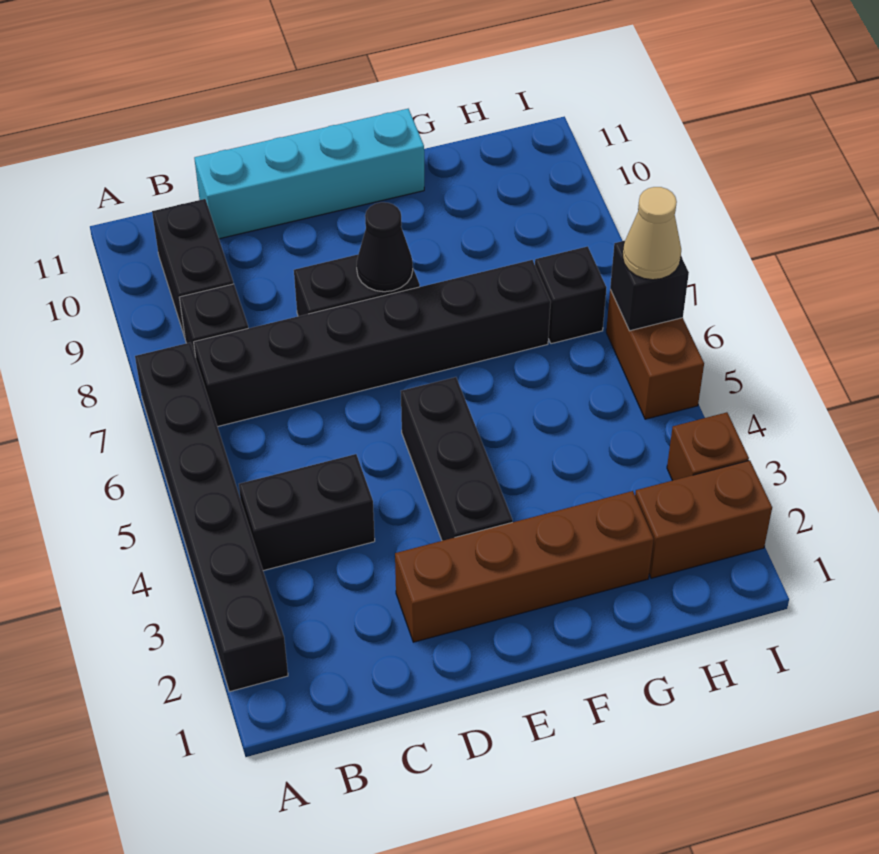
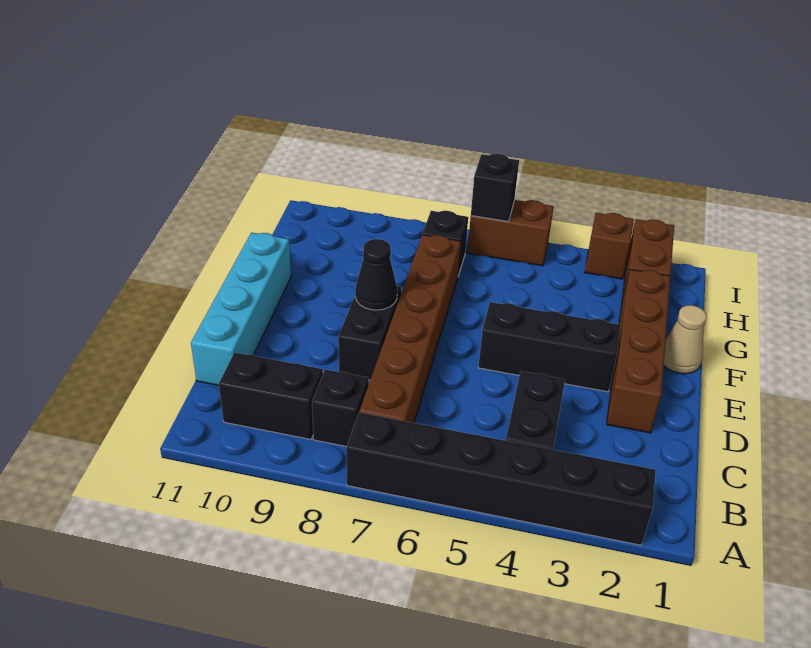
black 1x6 brick [194,260,551,427] -> brown 1x6 brick [359,235,461,423]
tan 1x1 cone [623,187,681,280] -> tan 1x1 cone moved to [664,305,707,374]

